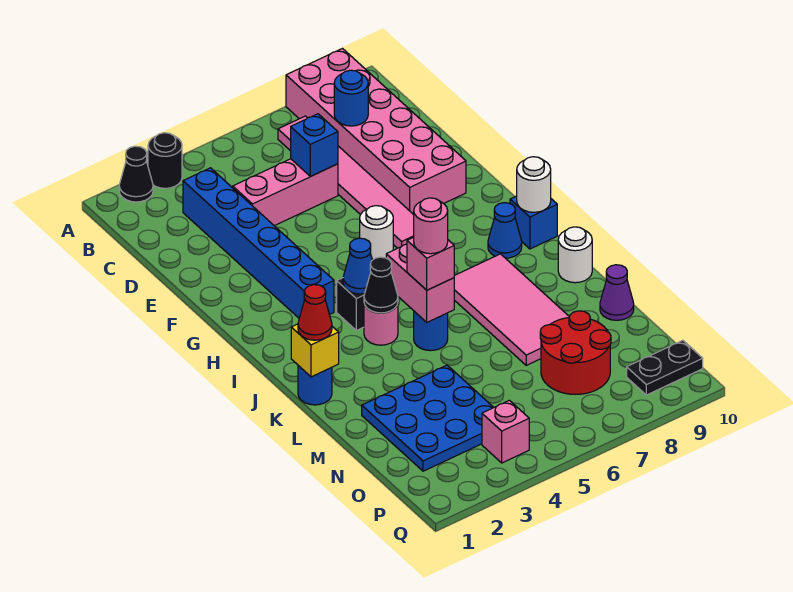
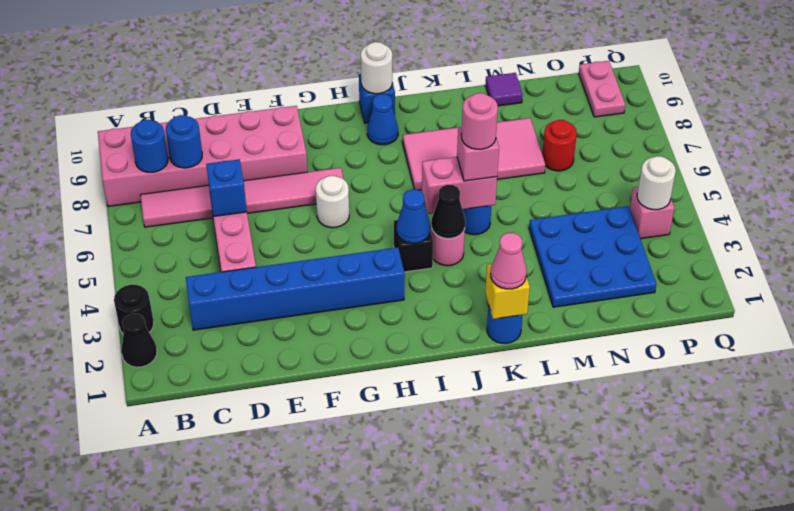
none -> blue 1x1 round brick [131,120,168,172]
red 1x1 cone [298,285,332,340] -> pink 1x1 cone [491,233,527,289]
white 1x1 round brick [558,227,592,283] -> white 1x1 round brick moved to [637,156,676,210]
purple 1x1 cone [600,265,634,320] -> purple 1x1 tile [485,73,523,106]
red 2x2 round brick [540,311,611,394] -> red 1x1 round brick [542,120,577,171]
black 1x2 plate [627,340,703,395] -> pink 1x2 plate [579,61,625,117]

